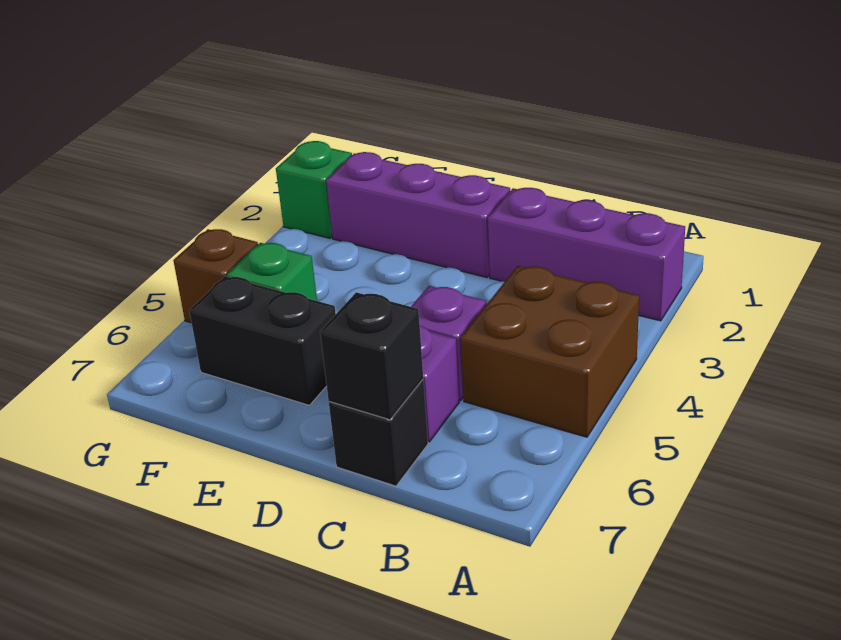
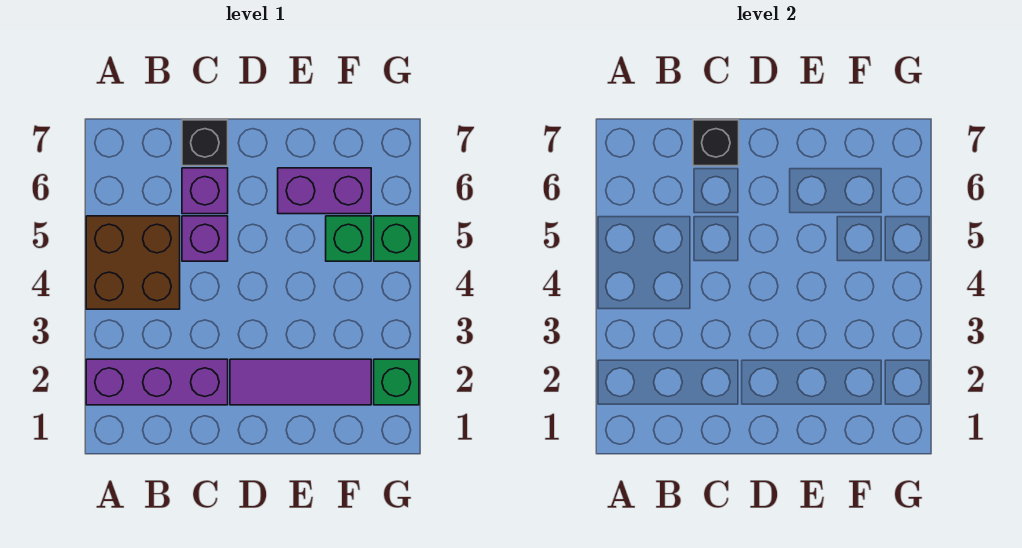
purple 1x3 brick [326,152,510,278] -> purple 1x3 tile [230,359,371,405]
black 1x2 brick [189,276,336,405] -> purple 1x2 brick [278,168,371,214]
brown 1x1 brick [173,229,258,323] -> green 1x1 brick [374,216,419,261]

